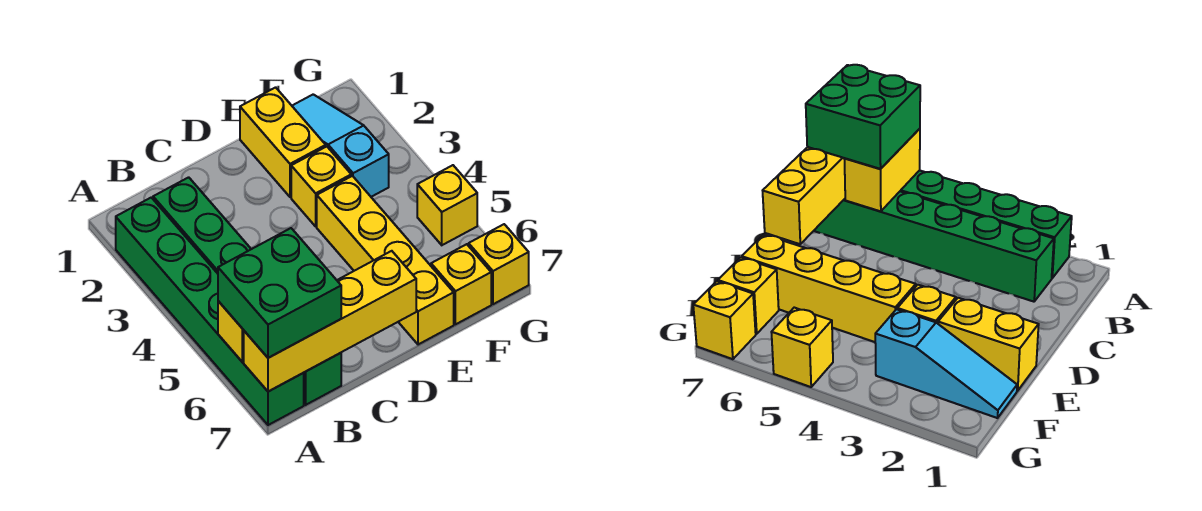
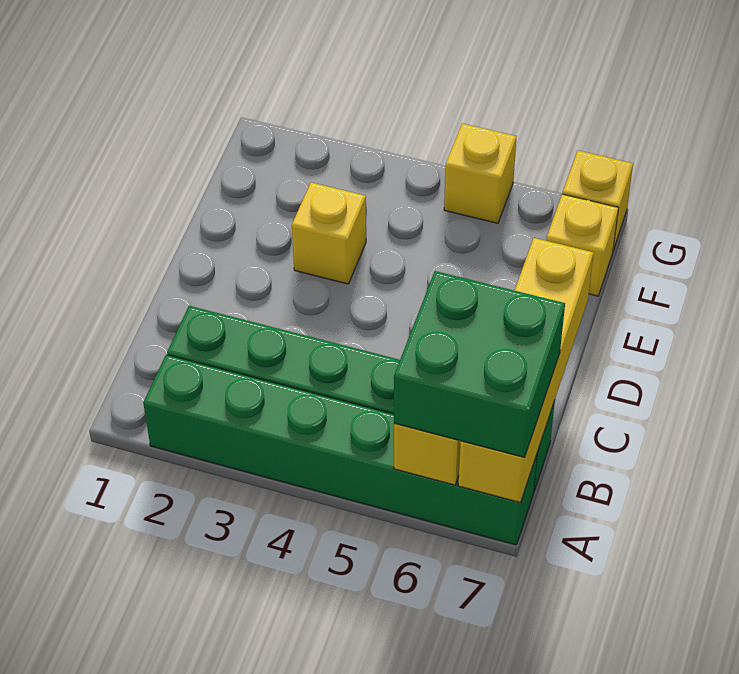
yellow 1x2 brick [240,87,326,197] -> none
yellow 1x4 brick [317,176,454,345] -> none
cyan 1x3 slope [292,94,389,197] -> none

